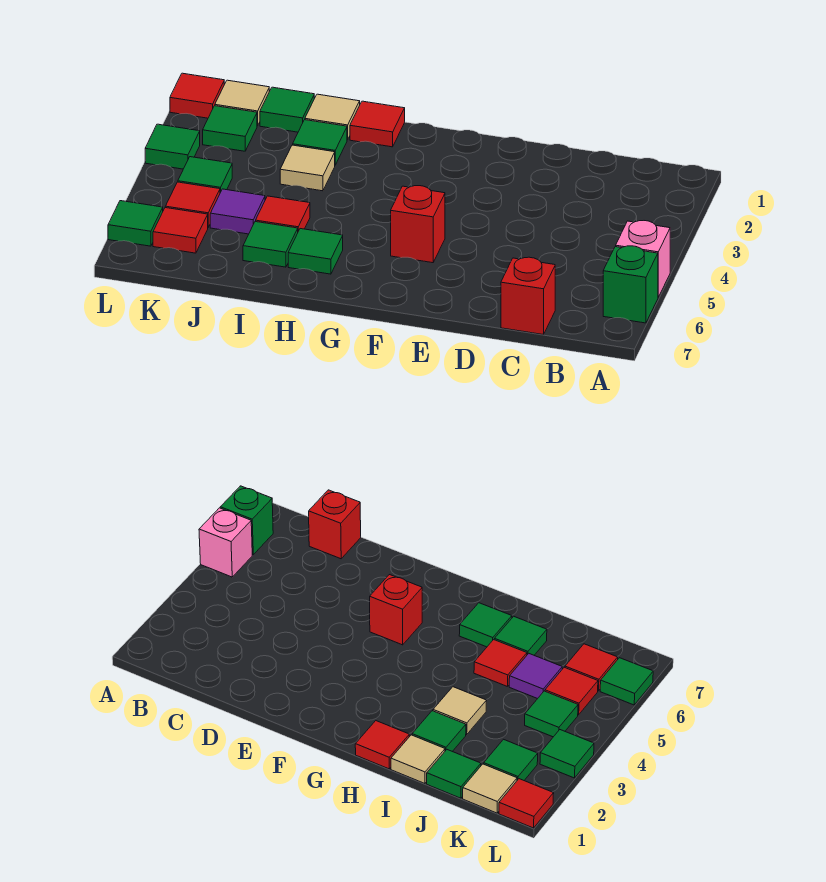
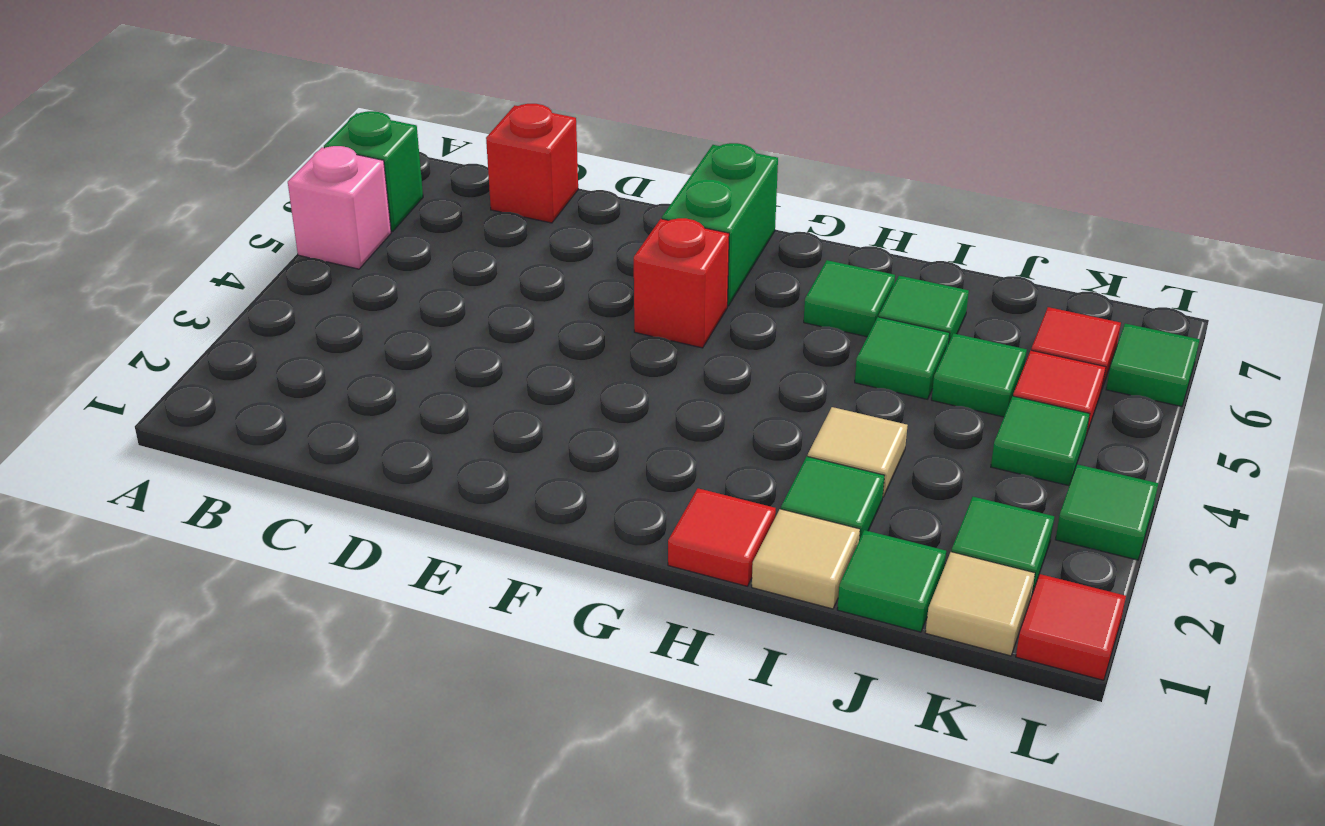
none -> green 1x2 brick [662,143,778,306]
red 1x1 tile [256,196,310,231] -> green 1x1 tile [855,317,950,399]
purple 1x1 tile [210,189,265,234] -> green 1x1 tile [931,333,1027,417]

